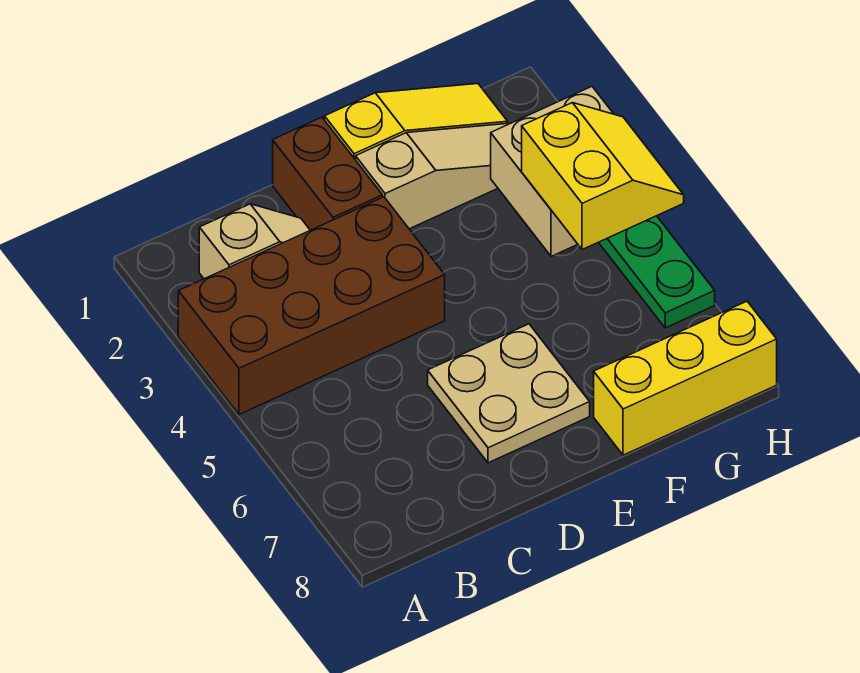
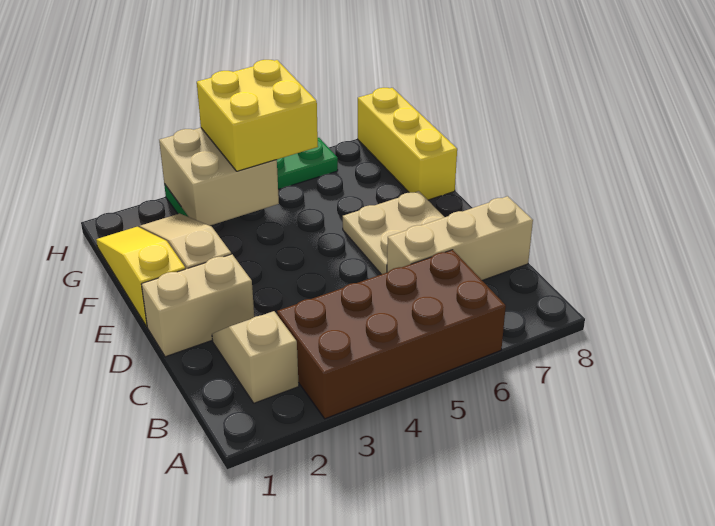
brown 2x4 brick [178,197,445,414] -> brown 2x4 brick turned to [277,250,506,419]
none -> tan 1x3 brick [387,196,533,280]
brown 1x2 brick [273,117,383,230] -> tan 1x2 brick [141,254,254,357]
yellow 2x2 slope [522,103,684,250] -> yellow 2x2 brick [197,60,318,171]

